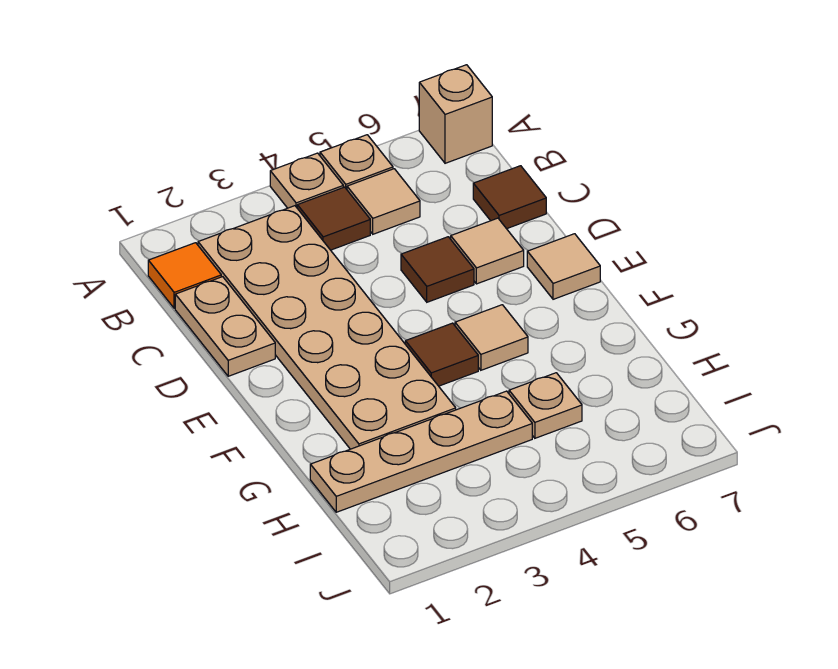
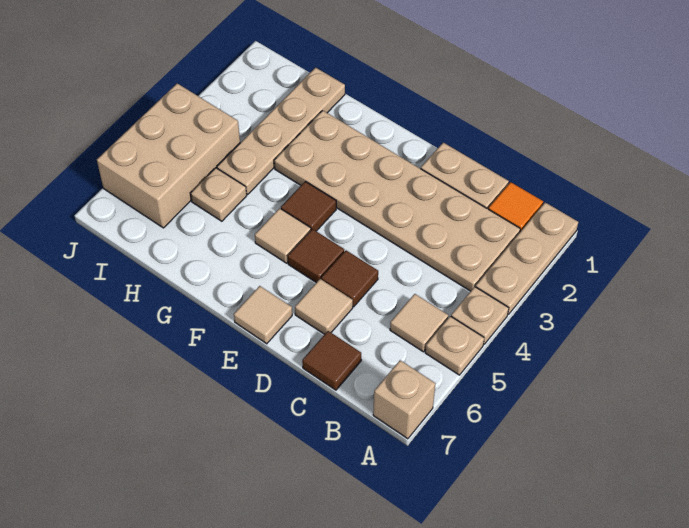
none -> tan 1x3 plate [476,202,578,315]
brown 1x1 tile [297,187,370,250] -> brown 1x1 tile moved to [288,229,344,283]
none -> tan 2x3 brick [97,83,240,228]

